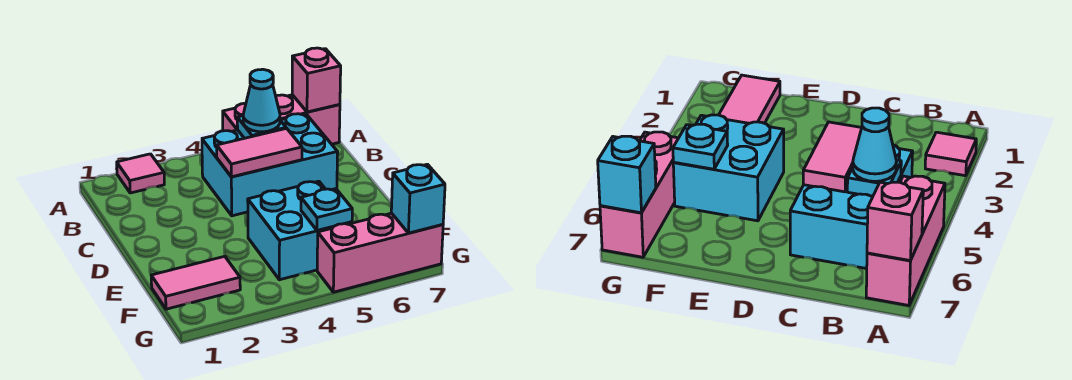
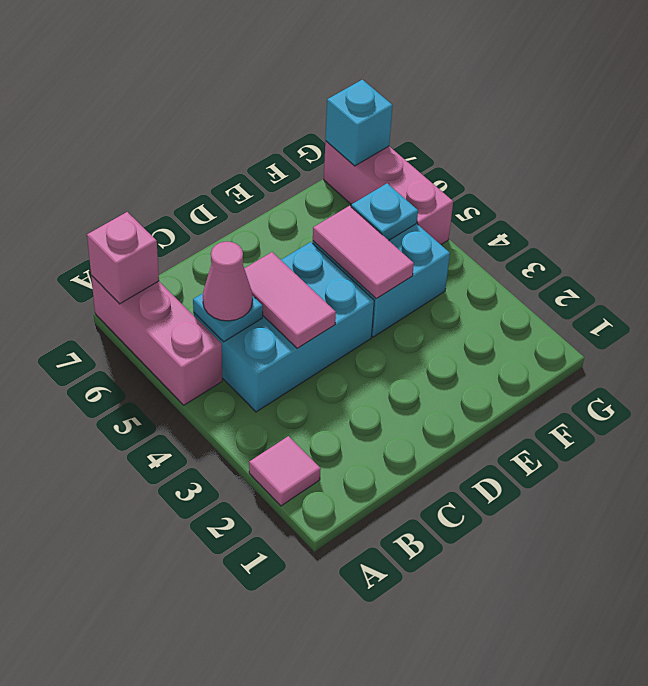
cyan 2x3 brick [202,114,338,216] -> cyan 2x3 brick turned to [194,242,374,412]
cyan 1x1 cone [243,69,280,132] -> pink 1x1 cone [203,242,253,321]
pink 1x2 tile [151,256,240,309] -> pink 1x2 tile moved to [313,206,414,299]

